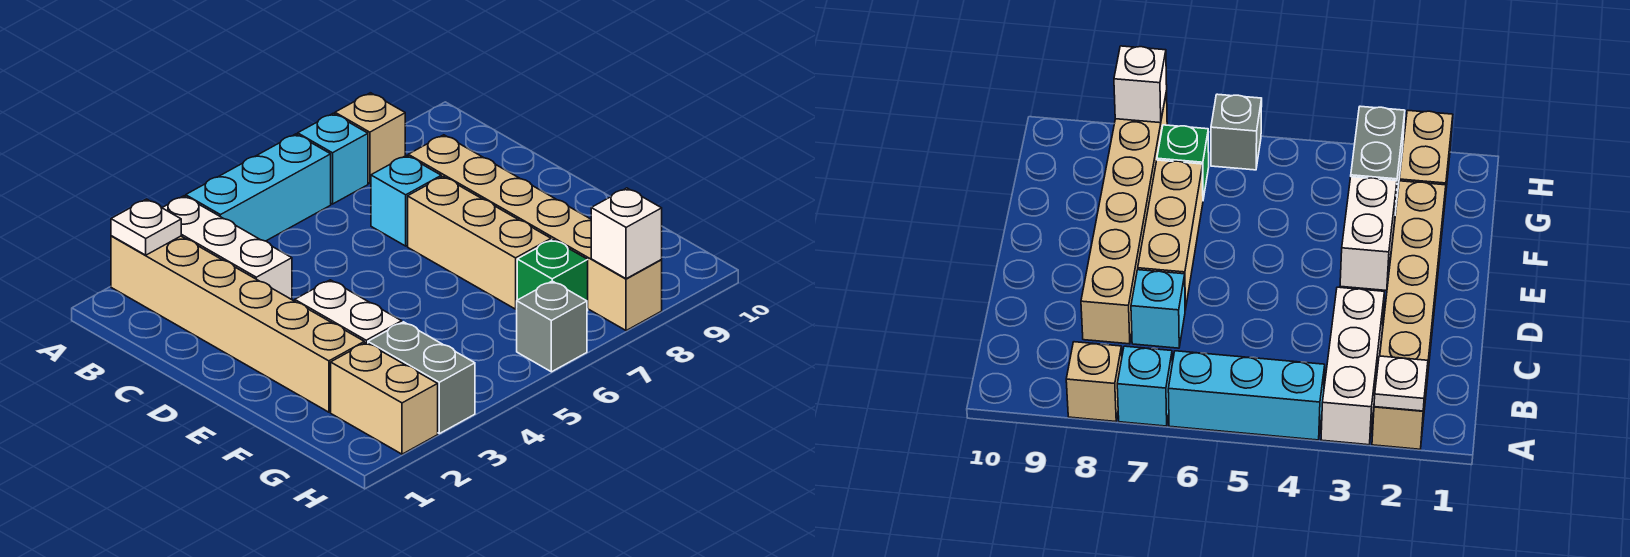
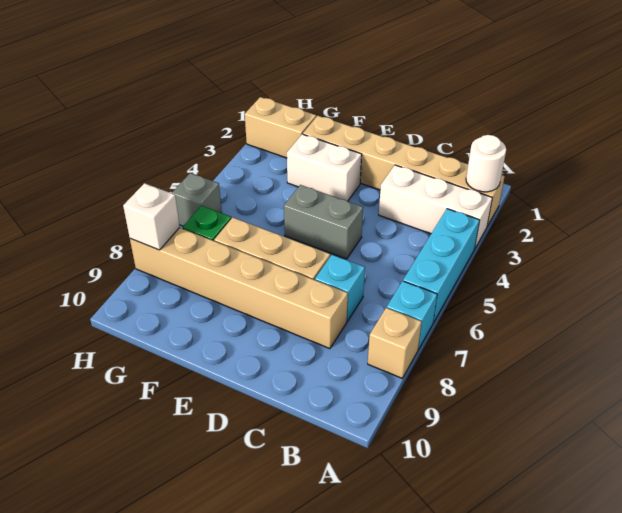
white 1x1 plate [111,199,181,255] -> white 1x1 round brick [466,135,506,192]
grey 1x2 brick [368,322,475,434] -> grey 1x2 brick moved to [284,185,363,259]

